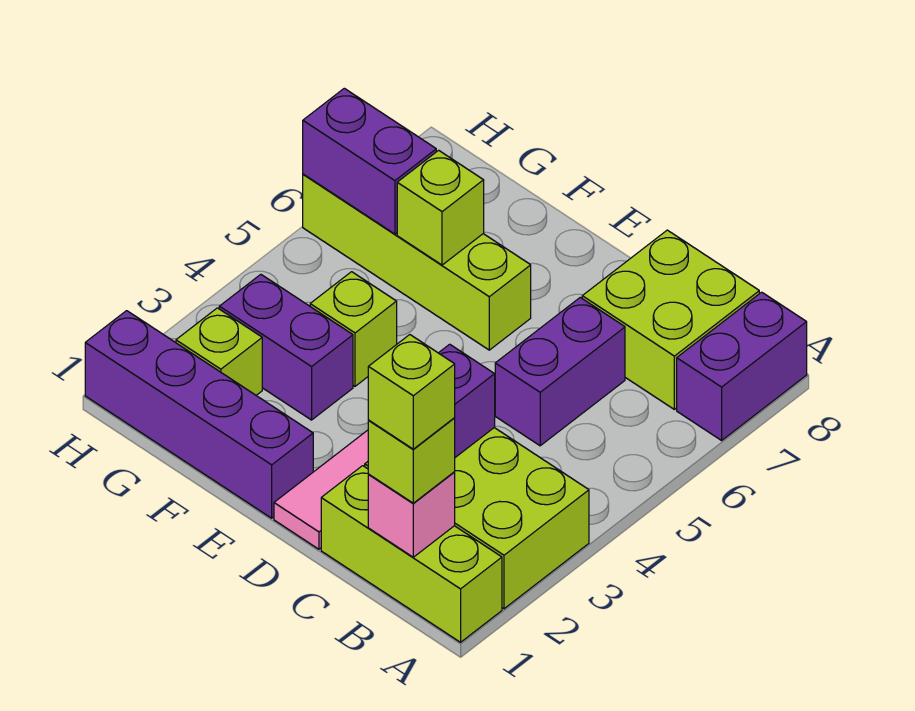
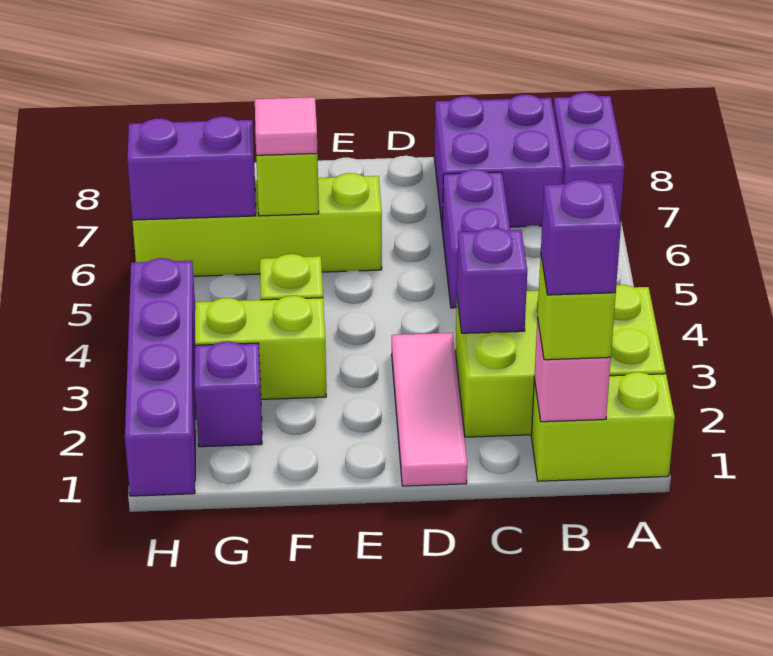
lime 1x3 brick [321,466,502,642] -> lime 1x2 brick [531,372,675,481]
lime 1x1 brick [368,335,455,449] -> purple 1x1 brick [541,180,621,295]
lime 2x2 brick [582,230,759,409] -> purple 2x2 brick [434,94,563,227]
purple 1x4 brick [85,311,313,518] -> purple 1x4 brick turned to [125,258,196,496]
purple 1x2 brick [219,274,353,420] -> lime 1x2 brick [195,296,326,399]
none -> pink 1x1 tile [255,97,317,155]
lime 1x1 brick [176,308,262,395] -> purple 1x1 brick [195,341,262,447]

